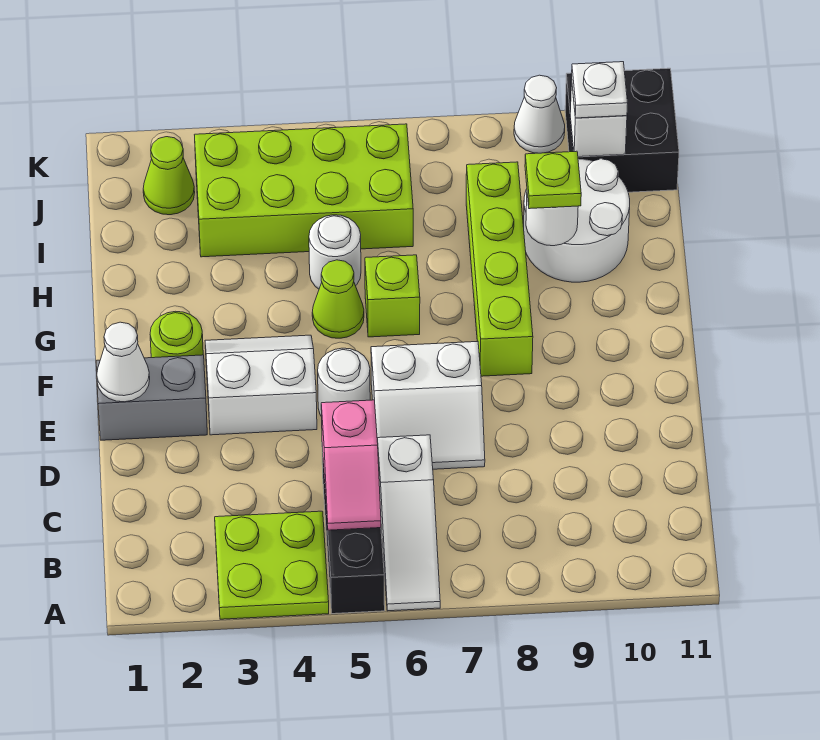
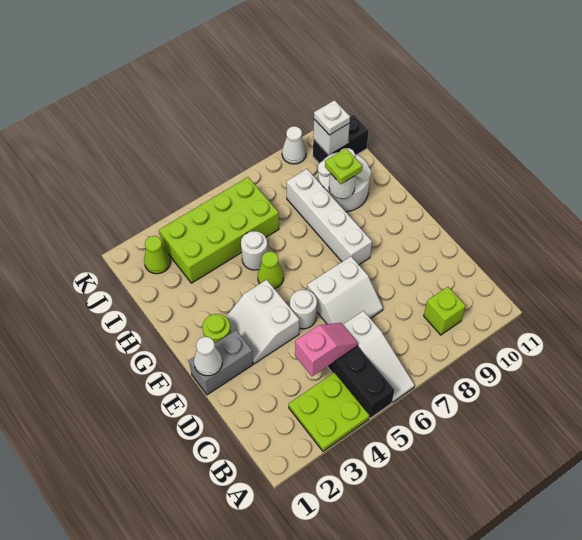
pink 1x2 slope [321,400,381,530] -> pink 1x2 slope turned to [295,323,358,376]
white 2x2 slope [205,335,317,435] -> white 2x2 slope turned to [226,280,299,364]
lime 1x4 brick [466,162,533,376] -> white 1x4 brick [286,169,372,265]
lime 1x1 brick [365,255,420,337] -> lime 1x1 brick moved to [424,287,466,335]
black 2x2 brick [565,68,679,192] -> black 1x2 brick [313,115,369,163]

